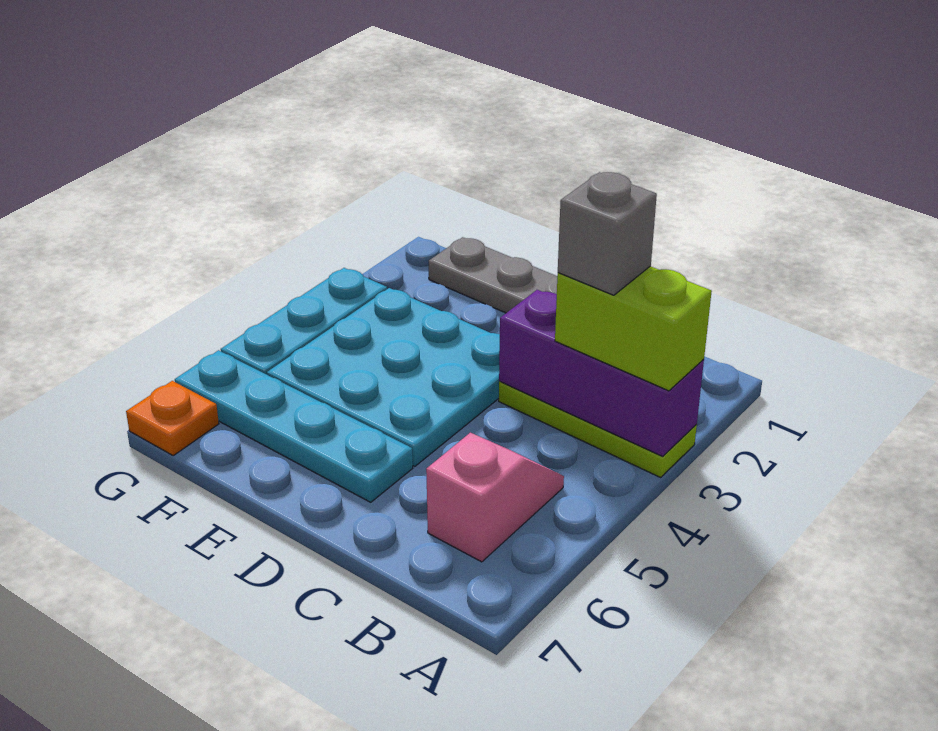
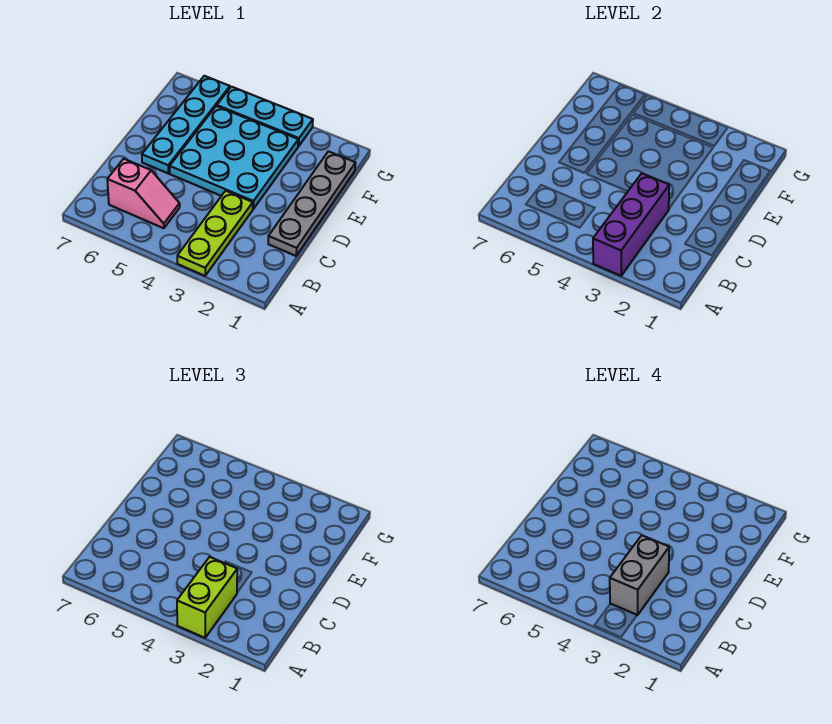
grey 1x1 brick [558,172,657,295] -> grey 1x2 brick [610,535,669,615]
orange 1x1 plate [126,381,219,455] -> none

